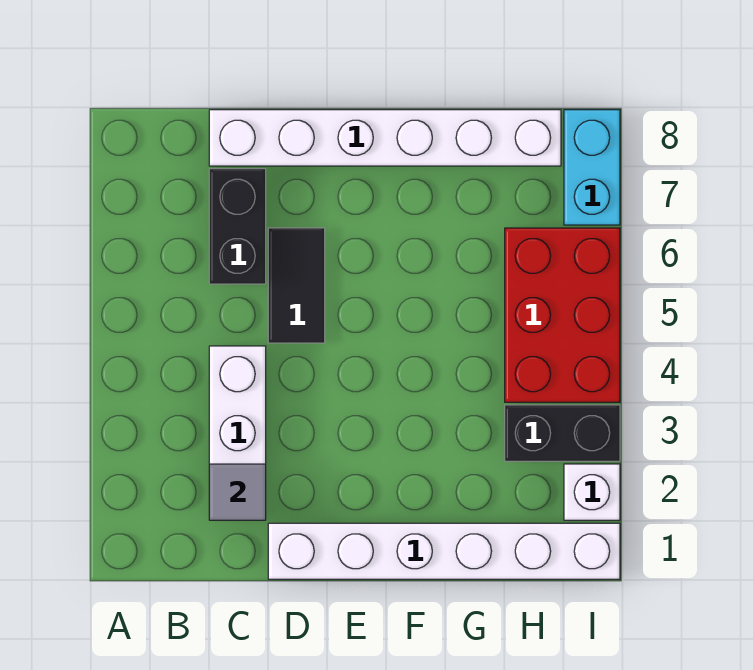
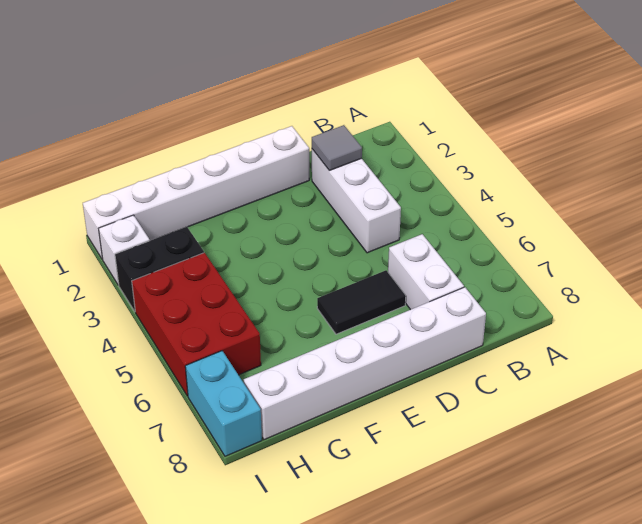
black 1x2 brick [209,169,266,284] -> white 1x2 brick [388,234,464,310]
black 1x2 tile [268,228,325,343] -> black 1x2 tile turned to [317,270,406,334]

